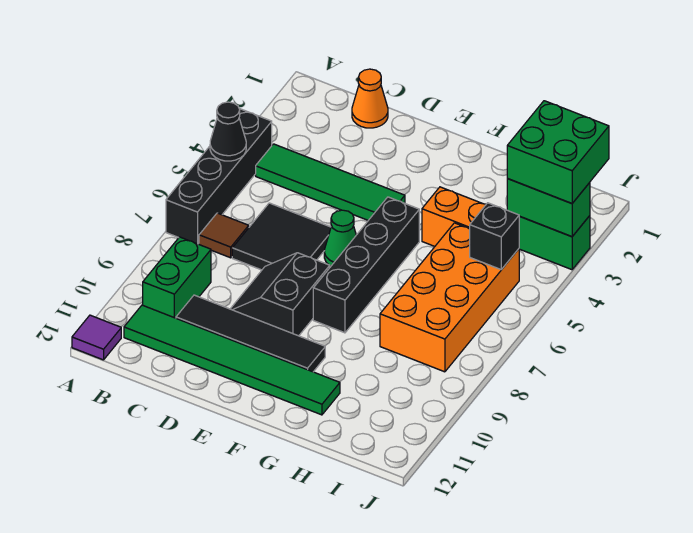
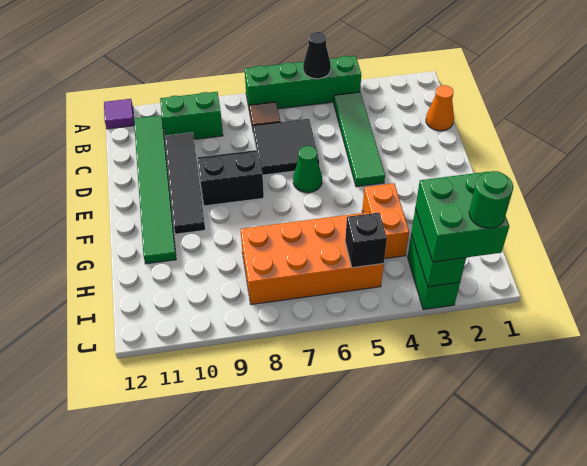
black 1x4 brick [166,109,272,244] -> green 1x4 brick [245,56,361,111]
black 1x4 brick [313,197,419,333] -> none
none -> green 1x1 round brick [469,171,513,228]

